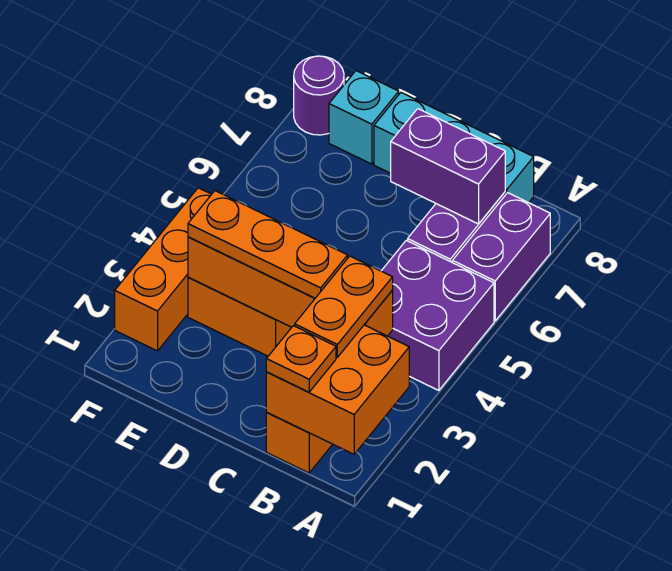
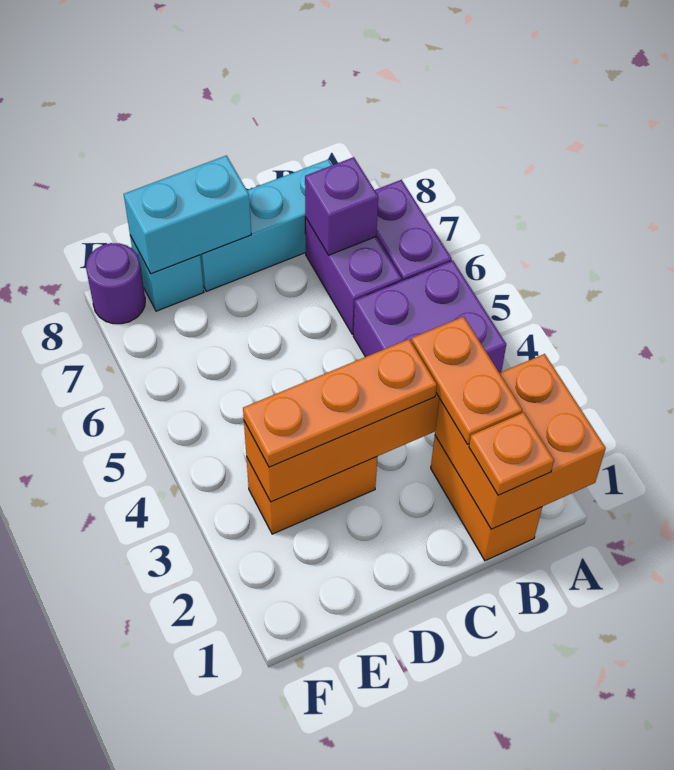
purple 1x2 brick [391,109,505,224] -> purple 1x1 brick [305,157,378,255]
none -> cyan 1x2 brick [124,156,251,274]
orange 1x3 brick [115,188,212,351] -> none

